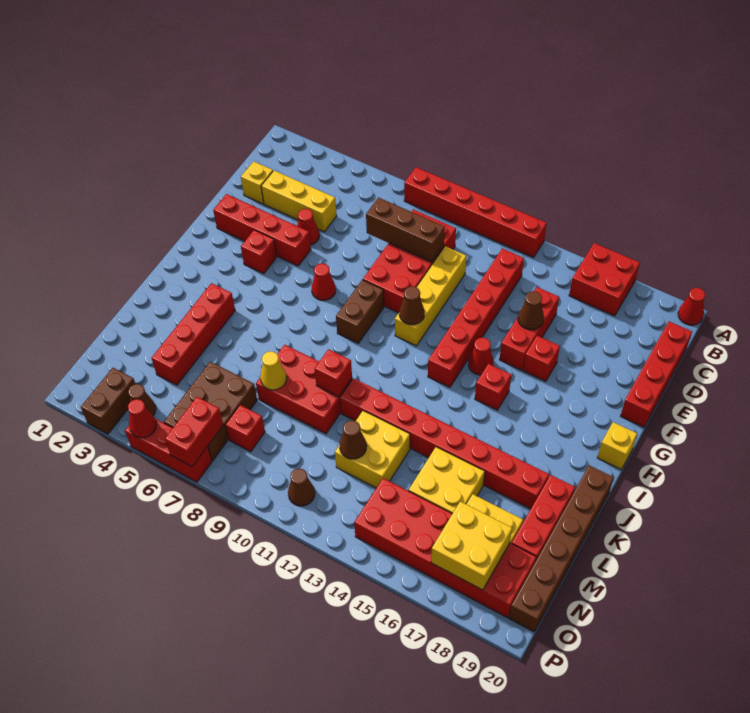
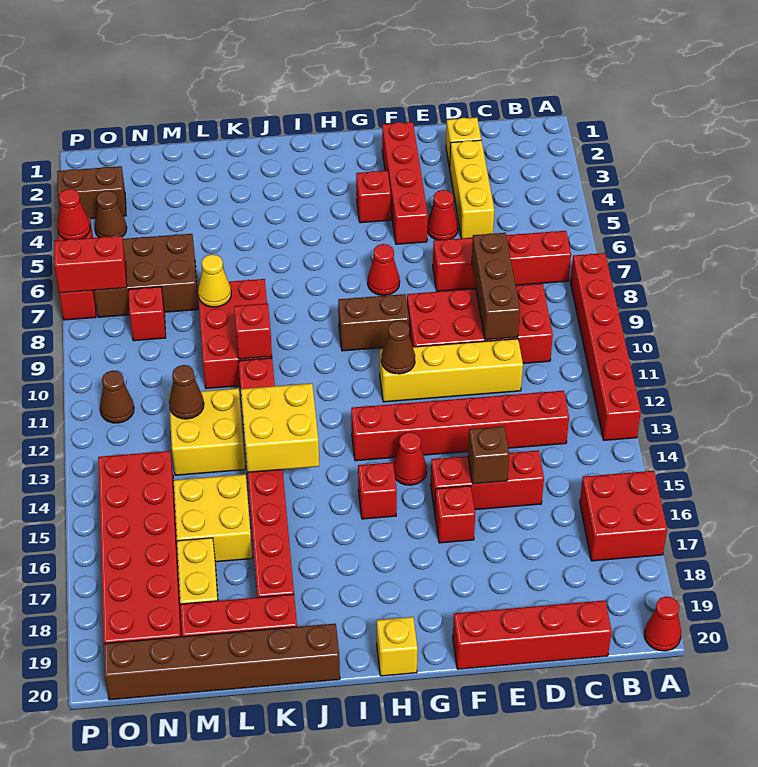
brown 1x1 cone [518,291,544,330] -> brown 1x1 brick [468,426,509,484]
red 1x4 brick [151,283,235,385] -> red 1x4 brick moved to [433,231,571,291]
yellow 2x2 brick [431,501,512,590] -> yellow 2x2 brick moved to [241,383,319,472]

